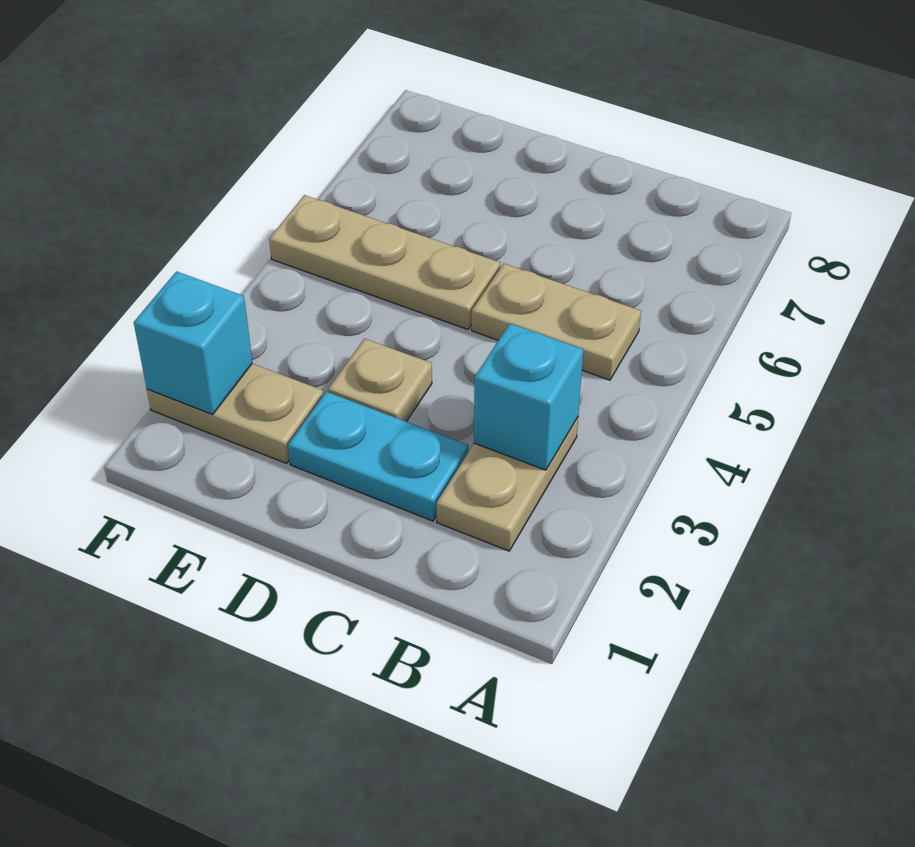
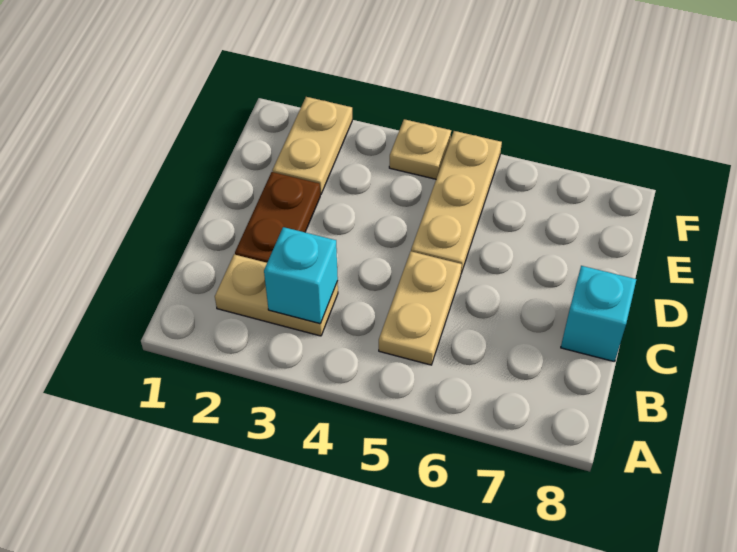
cyan 1x2 plate [288,392,469,521] -> brown 1x2 plate [235,172,320,263]
tan 1x1 plate [328,339,432,422] -> tan 1x1 plate moved to [389,119,451,179]
cyan 1x1 brick [134,271,253,415] -> cyan 1x1 brick moved to [561,266,636,362]

